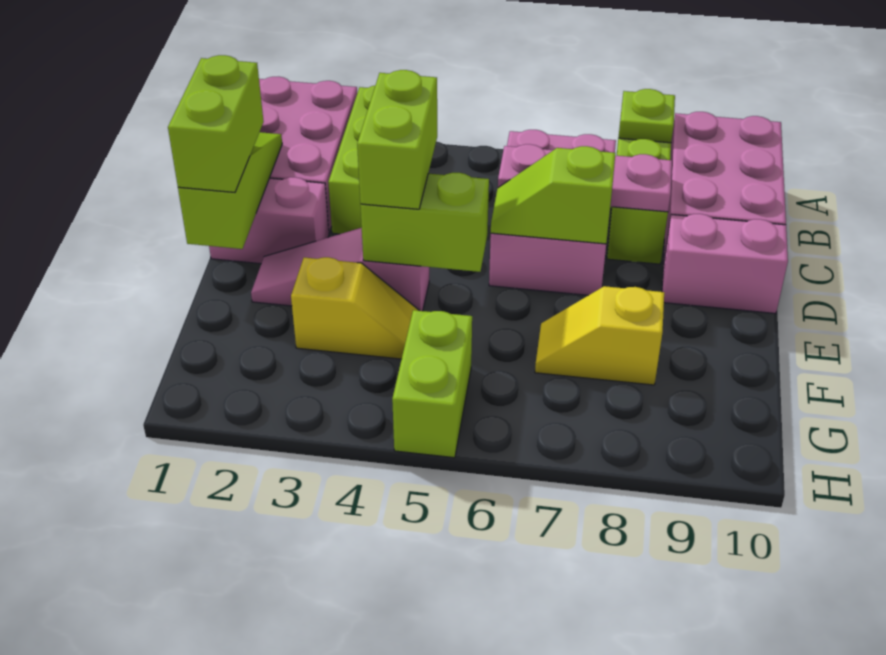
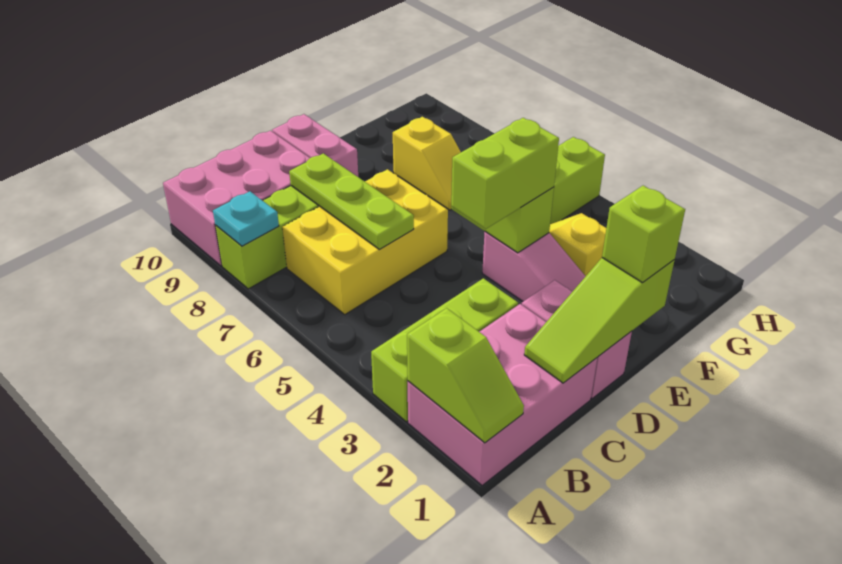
lime 1x1 plate [619,89,675,143] -> cyan 1x1 plate [213,191,279,246]
pink 2x3 brick [489,130,616,295] -> yellow 2x3 brick [282,169,448,314]
pink 1x3 plate [498,144,672,212] -> lime 1x3 plate [289,153,414,249]
lime 1x2 brick [168,55,264,192] -> lime 1x1 brick [602,186,685,283]
lime 1x2 slope [491,146,615,244] -> lime 1x2 slope moved to [407,308,524,443]

